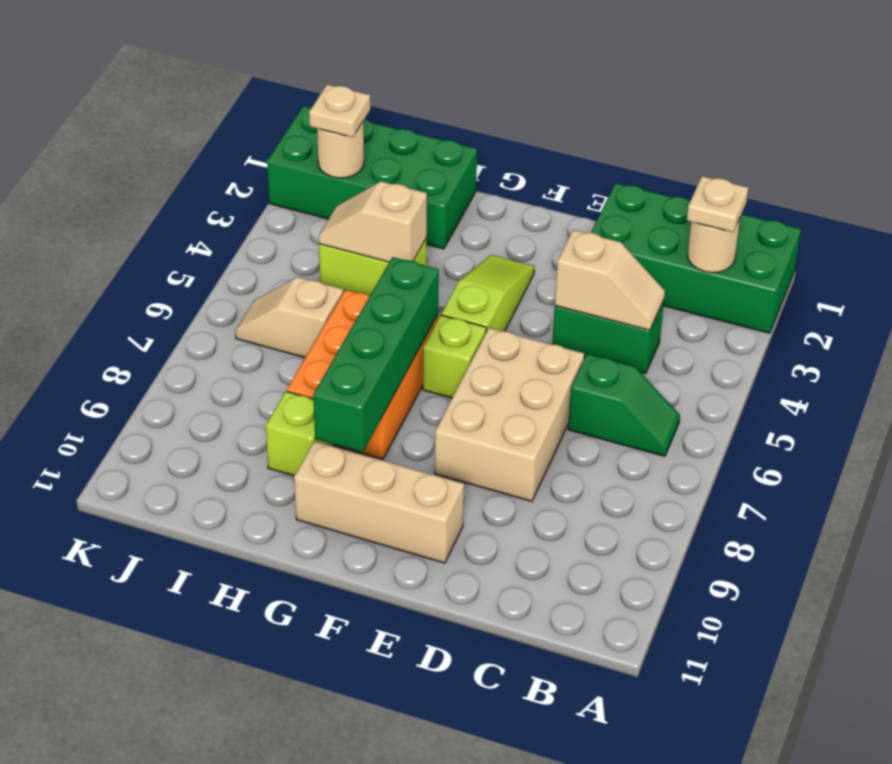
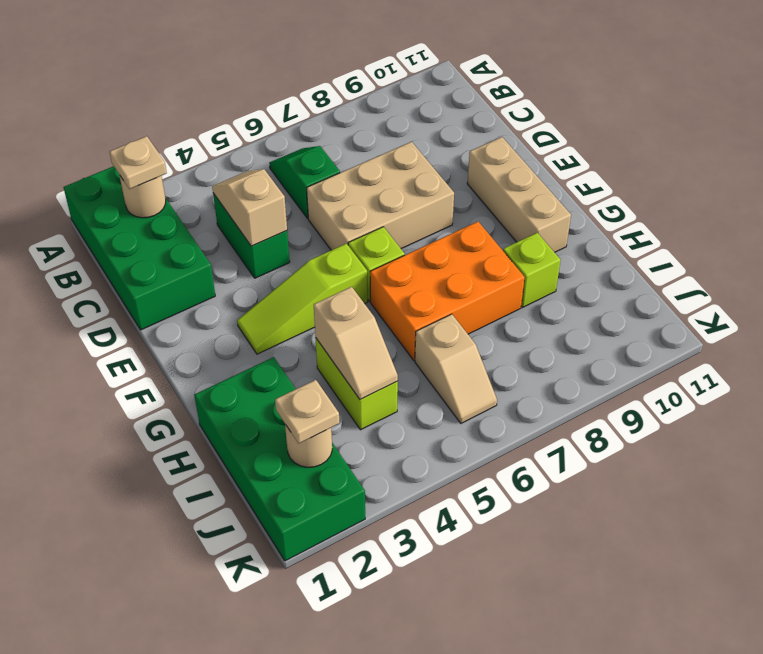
green 1x4 brick [313,257,439,452] -> none

